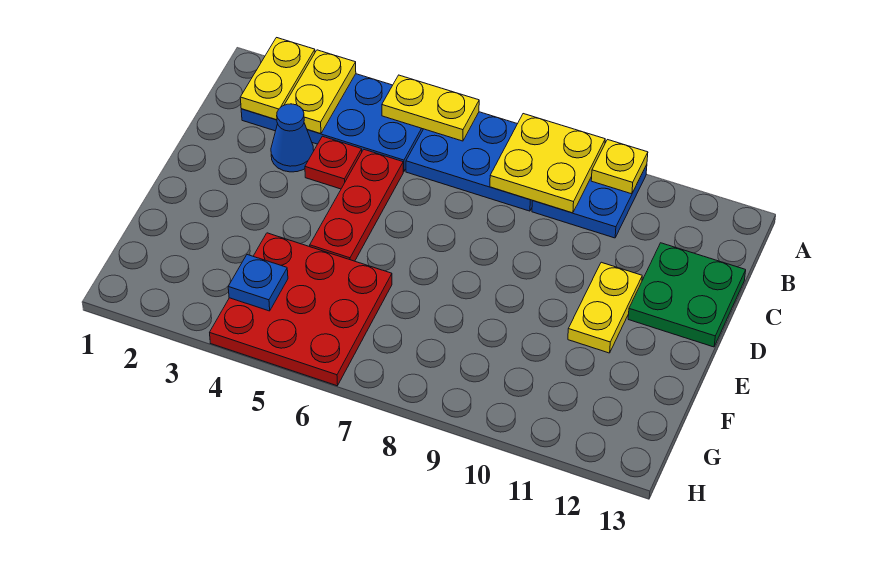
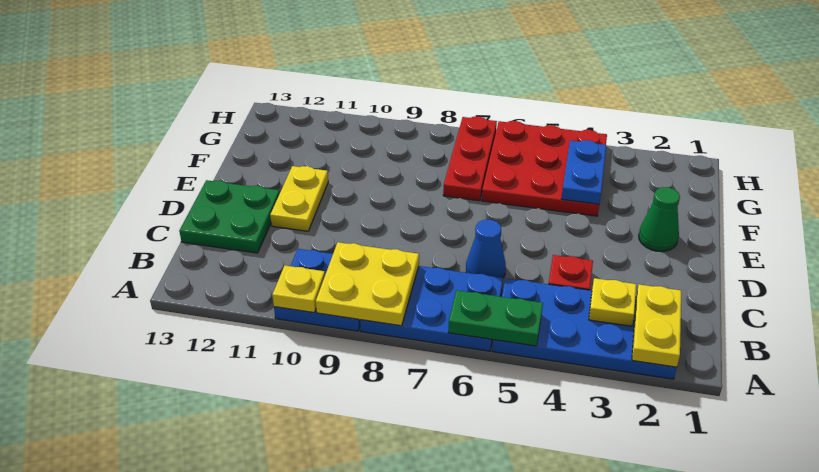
yellow 1x2 plate [285,50,356,134] -> yellow 1x1 plate [589,278,636,326]
yellow 1x2 plate [382,75,479,141] -> green 1x2 plate [448,290,543,346]
blue 1x1 cone [271,104,314,172] -> blue 1x1 cone moved to [466,220,506,278]
red 1x3 plate [310,150,403,261] -> red 1x3 plate moved to [443,116,497,201]
none -> green 1x1 cone [639,187,680,251]
blue 1x1 plate [228,255,288,311] -> blue 1x2 plate [561,140,606,204]

